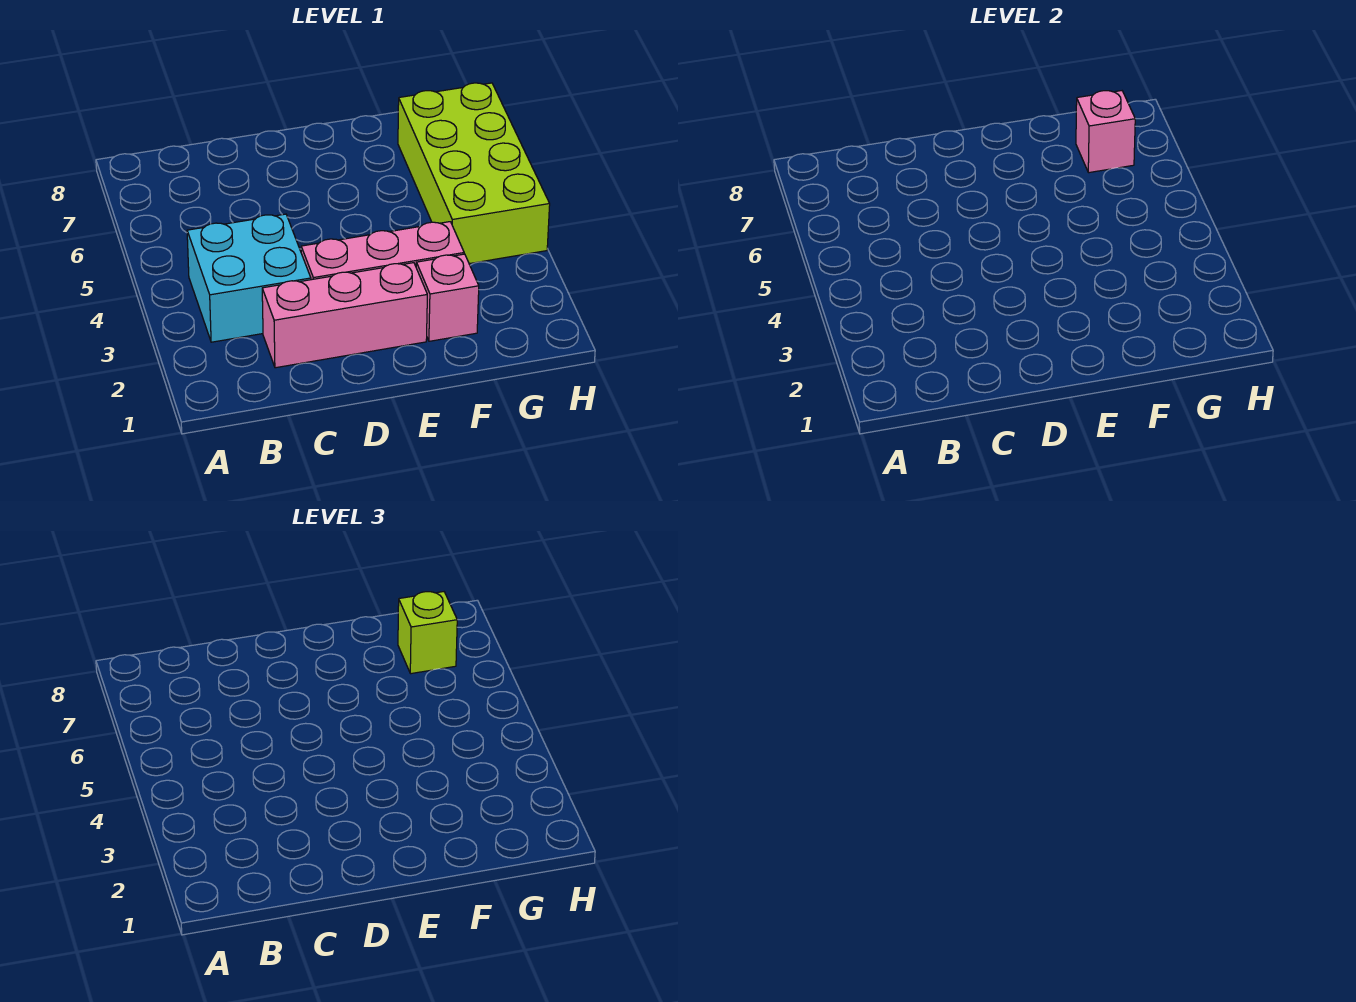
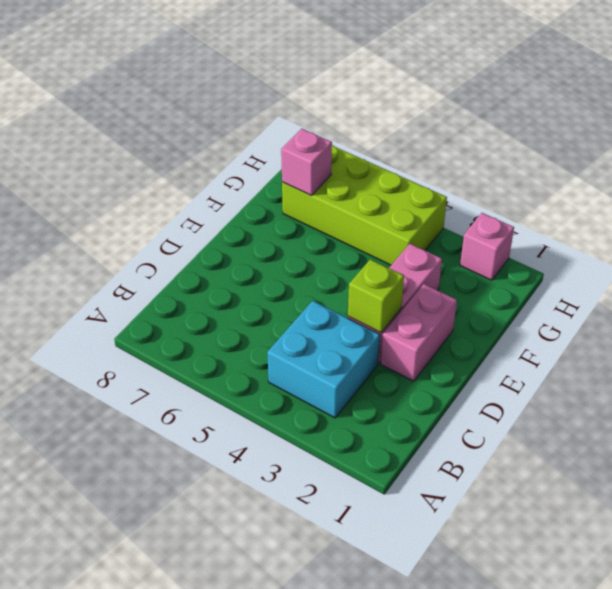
pink 1x3 brick [262,263,427,368] -> pink 1x2 brick [381,284,457,381]
pink 1x1 brick [416,254,479,341] -> pink 1x1 brick moved to [460,213,514,280]
lime 1x1 brick [398,592,457,674] -> lime 1x1 brick moved to [348,259,404,333]

